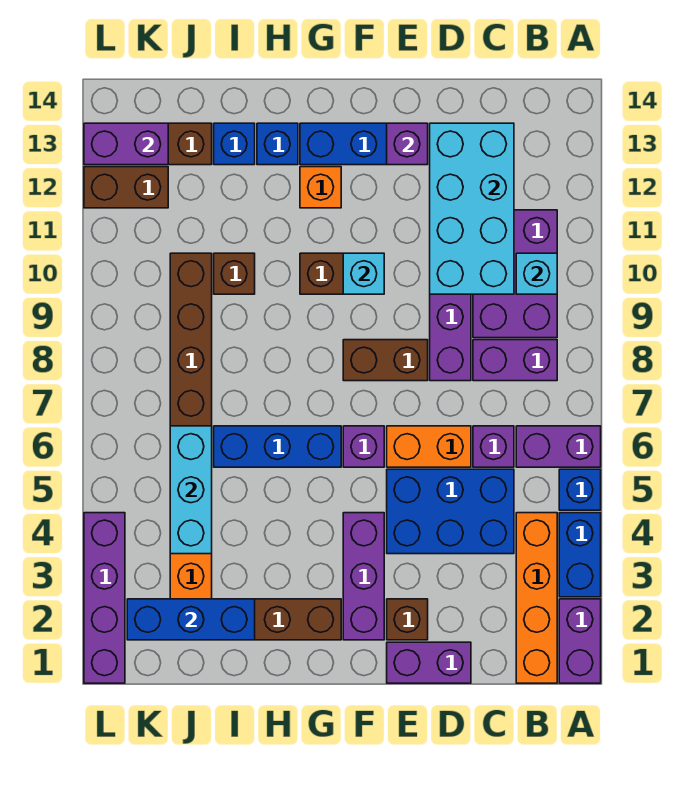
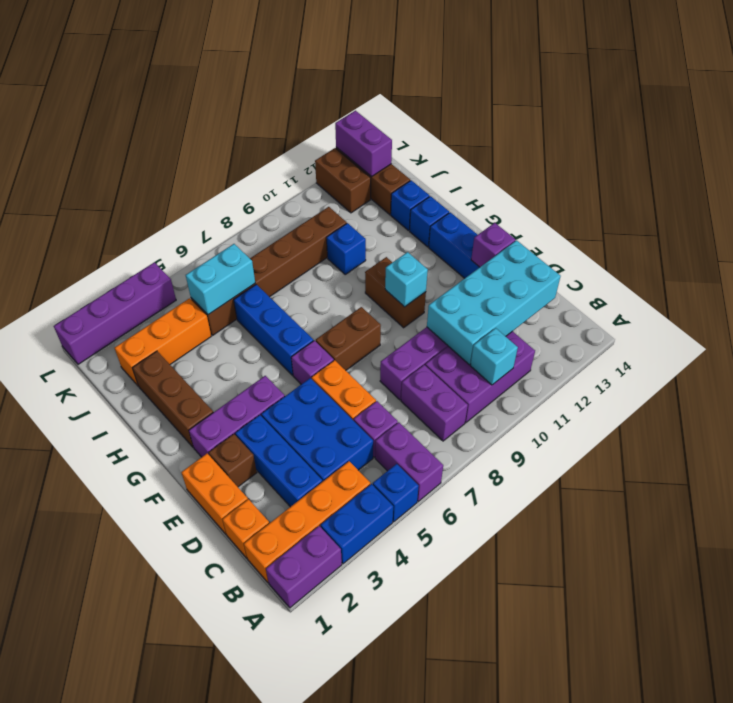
purple 1x2 brick [387,642,471,683] -> orange 1x2 brick [181,453,248,534]
brown 1x2 brick [343,340,428,381] -> brown 1x2 brick turned to [316,307,381,370]
orange 1x1 brick [300,167,341,208] -> orange 1x1 brick moved to [223,499,269,558]
blue 1x3 brick [127,599,255,640] -> blue 1x3 brick moved to [235,415,322,507]
brown 1x1 brick [214,253,255,294] -> blue 1x1 brick [327,223,366,274]
cyan 1x3 brick [170,426,212,554] -> cyan 1x2 brick [186,244,255,315]

